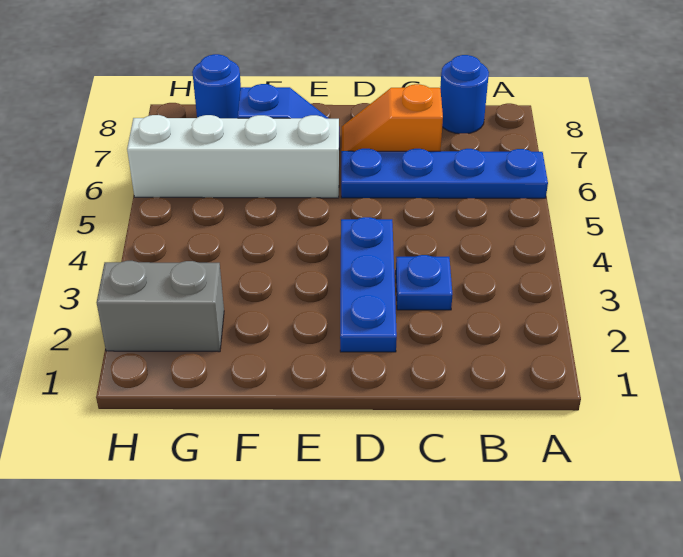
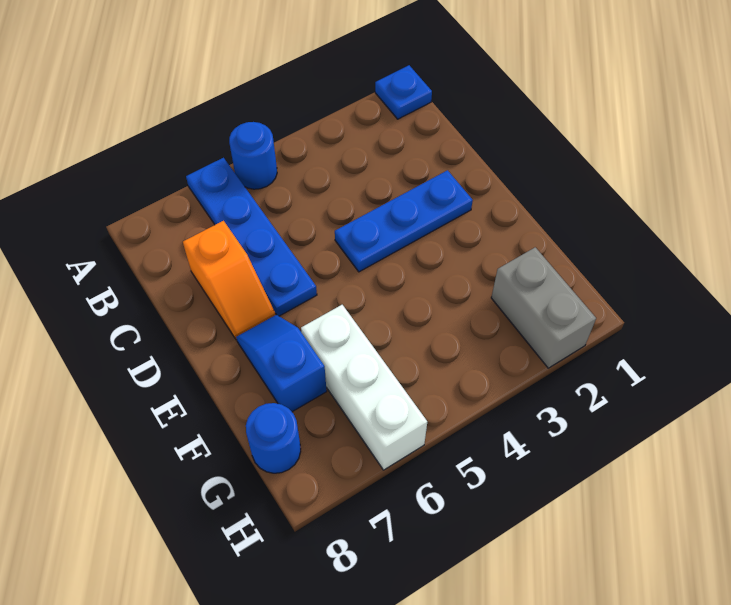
blue 1x1 round brick [440,55,489,134] -> blue 1x1 round brick moved to [229,122,277,189]
blue 1x1 plate [396,255,453,310] -> blue 1x1 plate moved to [375,65,432,119]
white 1x4 brick [127,115,339,198] -> white 1x3 brick [301,305,427,470]

